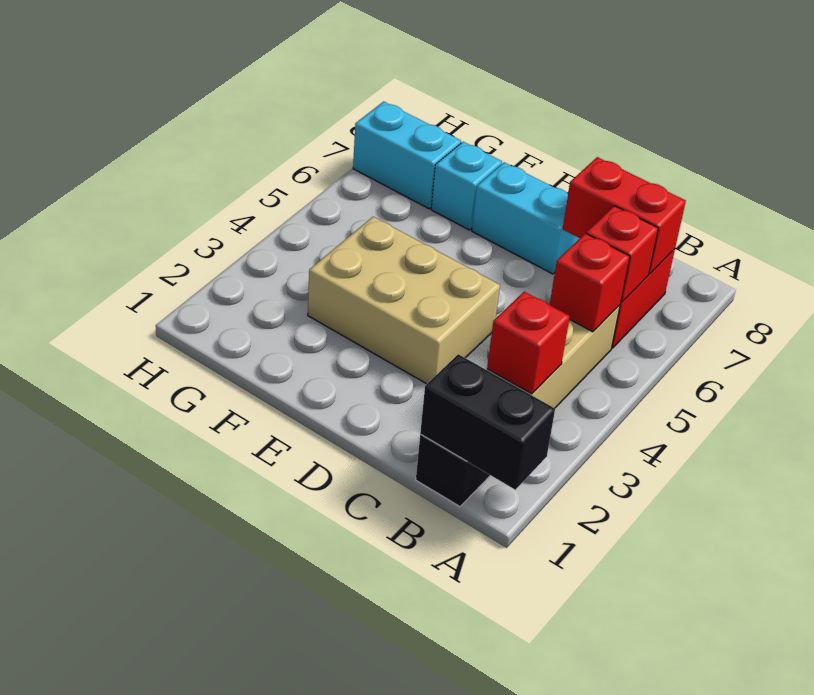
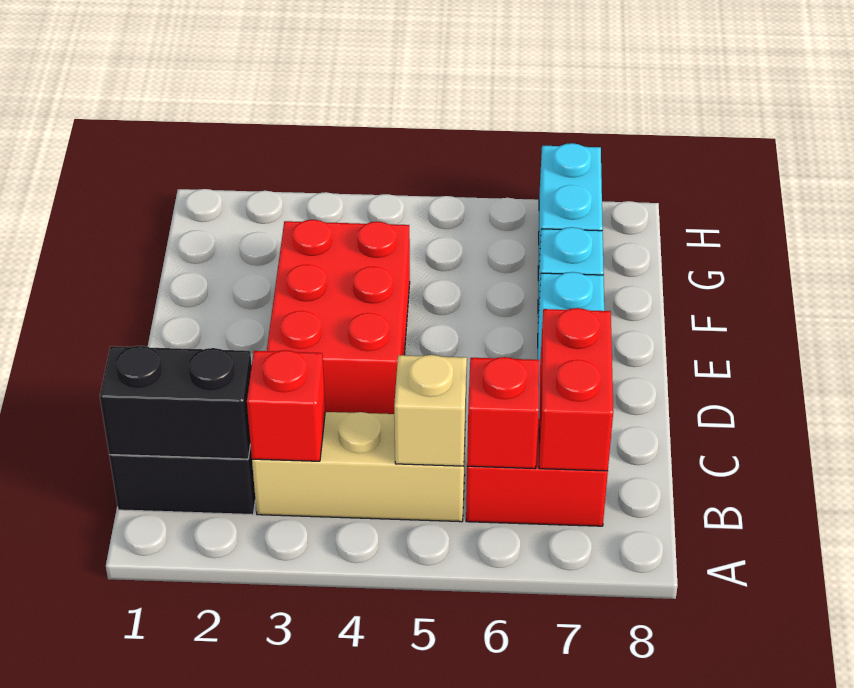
black 1x2 brick [420,354,555,490] -> black 1x2 brick turned to [100,346,252,459]
red 1x1 brick [550,233,630,332] -> tan 1x1 brick [394,355,467,466]
tan 2x3 brick [308,217,500,384] -> red 2x3 brick [267,220,410,414]

